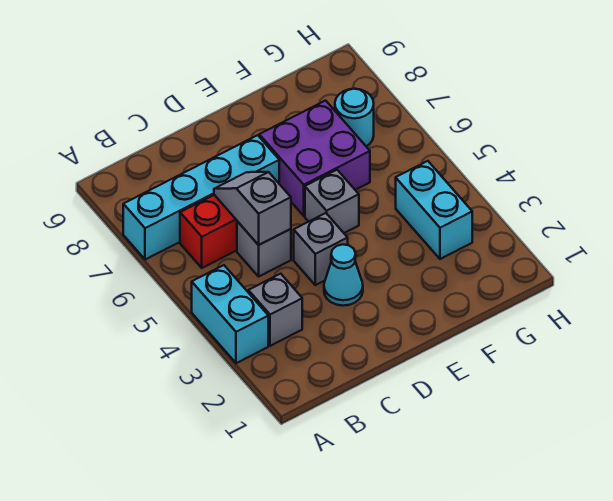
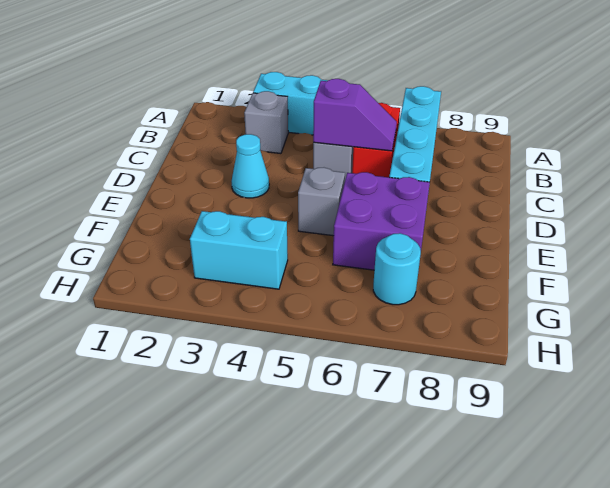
grey 1x2 slope [214,172,291,245] -> purple 1x2 slope [313,79,397,151]
grey 1x1 brick [294,213,348,285] -> none

